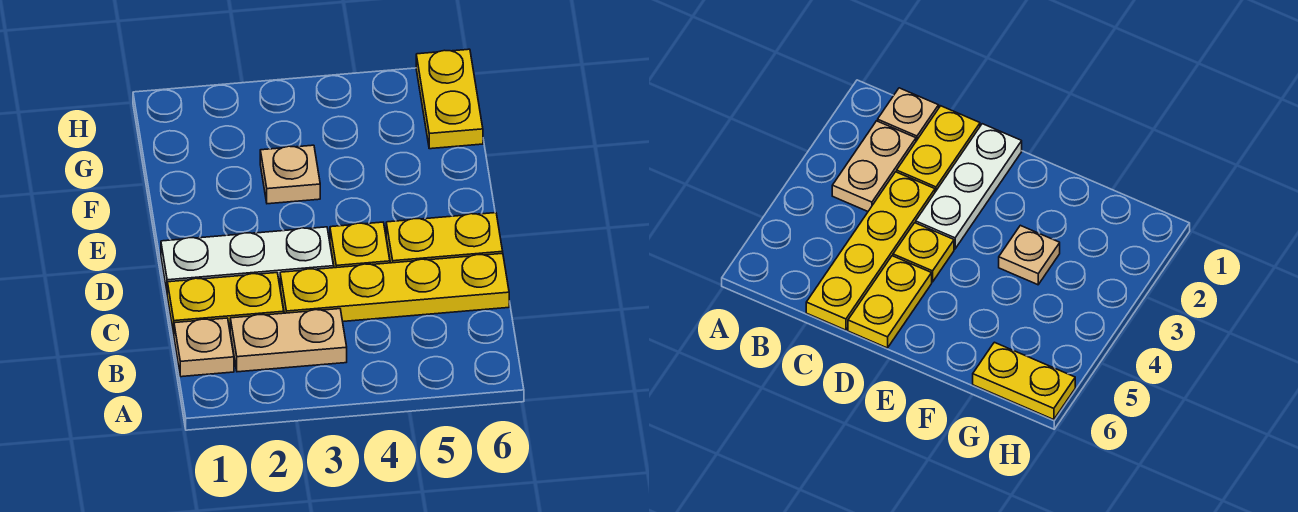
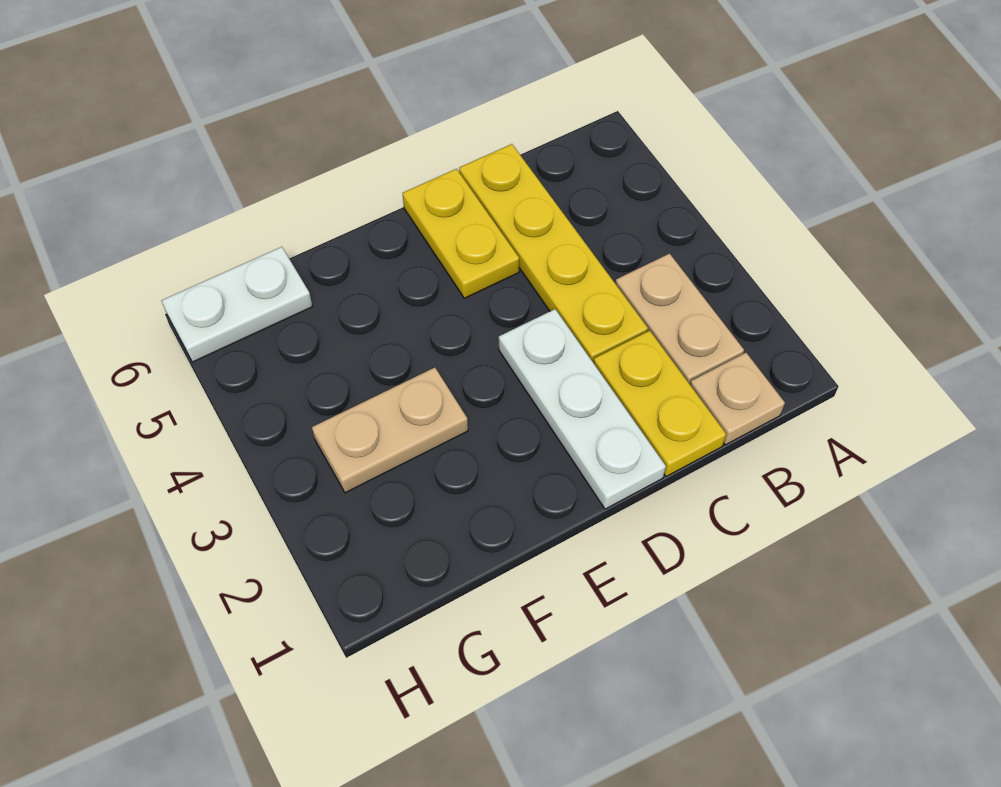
yellow 1x1 plate [330,222,390,268] -> none
tan 1x1 plate [260,145,320,204] -> tan 1x2 plate [312,368,468,493]
yellow 1x2 plate [416,49,483,149] -> white 1x2 plate [162,247,313,362]

